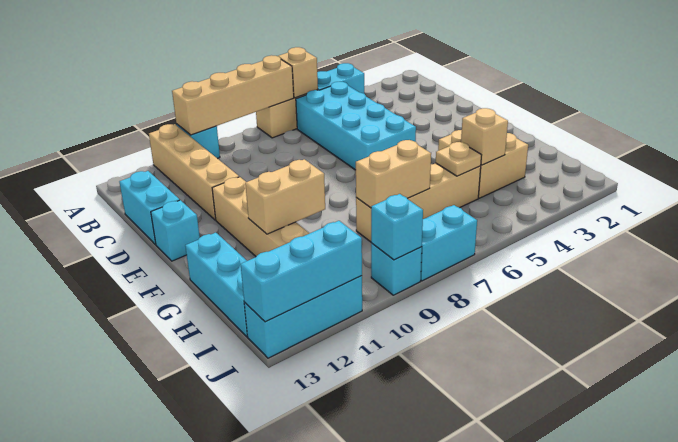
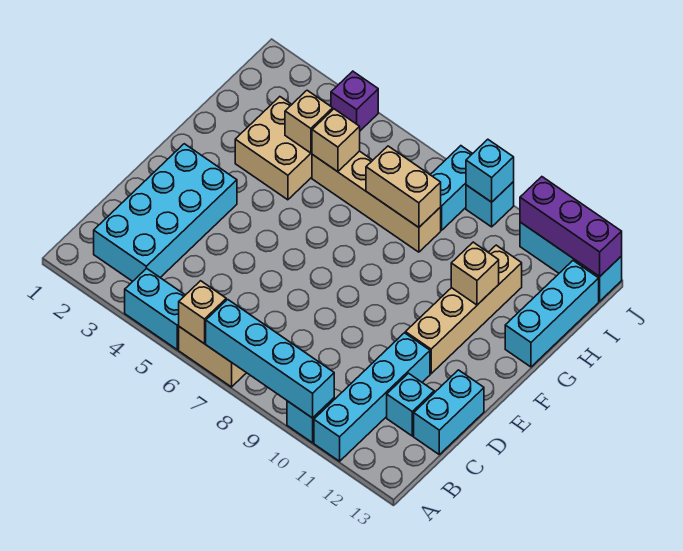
tan 1x4 brick [172,55,294,135] -> cyan 1x4 brick [206,299,334,418]
tan 1x4 brick [149,124,239,220] -> cyan 1x4 brick [314,333,430,461]
cyan 2x4 brick [296,82,416,170] -> cyan 2x4 brick moved to [94,144,237,281]
cyan 1x1 brick [151,200,200,261] -> cyan 1x1 brick moved to [387,373,434,436]
tan 1x2 brick [245,159,325,234] -> tan 1x1 brick [451,242,499,305]
tan 1x1 plate [436,142,481,176] -> tan 1x1 brick [312,109,360,172]
none -> purple 1x1 brick [331,71,378,131]
cyan 1x2 brick [421,205,477,281] -> cyan 1x2 brick turned to [430,146,472,230]
cyan 1x3 brick [241,221,362,322] -> purple 1x3 brick [520,177,622,276]

